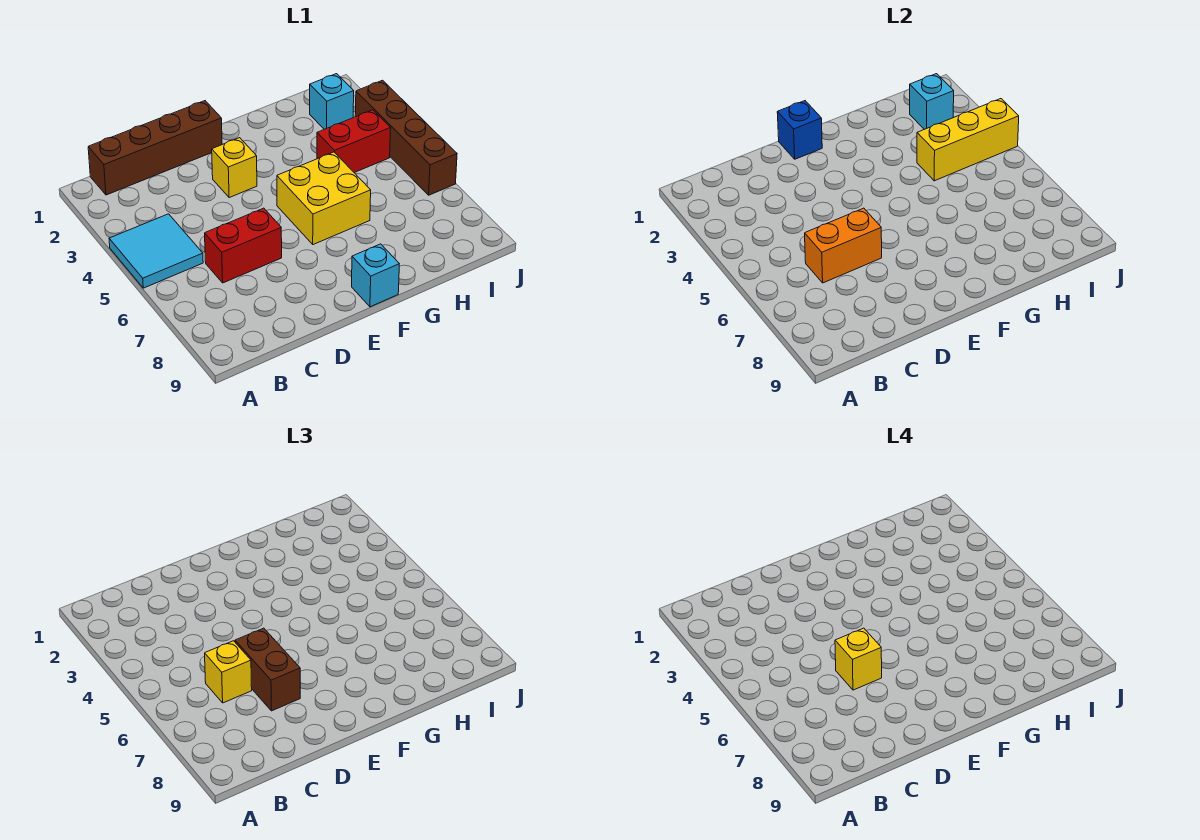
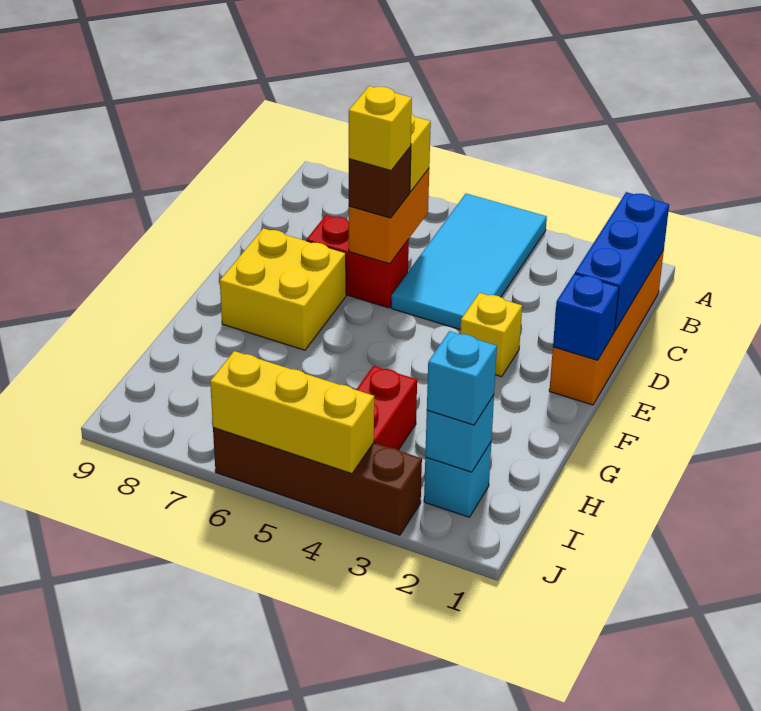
cyan 2x2 tile [109,214,203,288] -> cyan 2x4 tile [391,194,547,330]
brown 1x4 brick [88,101,222,195] -> orange 1x4 brick [549,250,664,405]
none -> blue 1x3 brick [575,192,669,330]
red 1x2 brick [205,208,282,283] -> red 1x2 brick turned to [306,215,409,308]
brown 1x2 brick [235,628,300,711] -> brown 1x1 brick [349,147,411,218]
yellow 2x2 brick [277,152,371,245] -> yellow 2x2 brick moved to [220,228,346,350]
cyan 1x1 brick [352,244,399,307] -> cyan 1x1 brick moved to [427,331,497,425]
yellow 1x3 brick [917,99,1019,181] -> yellow 1x3 brick turned to [210,351,374,474]

